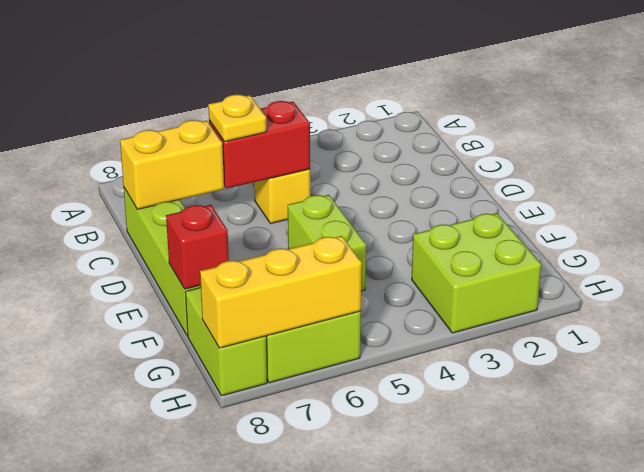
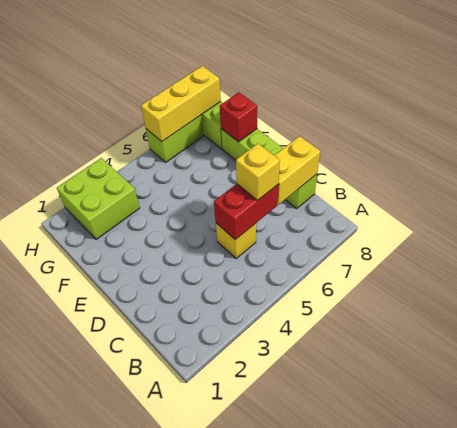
yellow 1x1 plate [208,95,266,142] -> yellow 1x1 brick [236,144,280,201]
lime 1x2 brick [288,195,366,291] -> none

